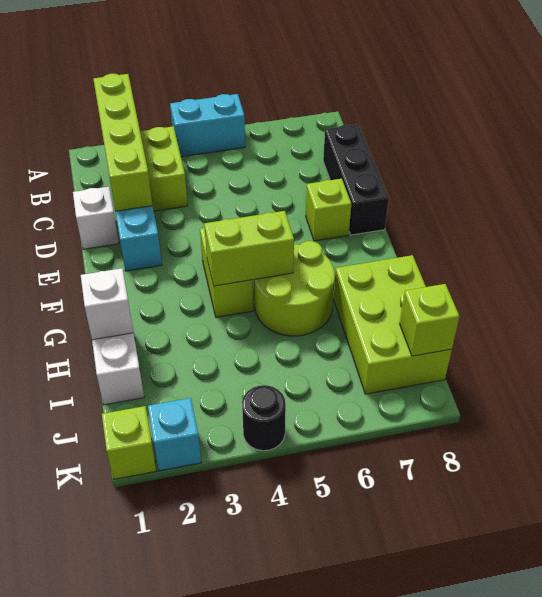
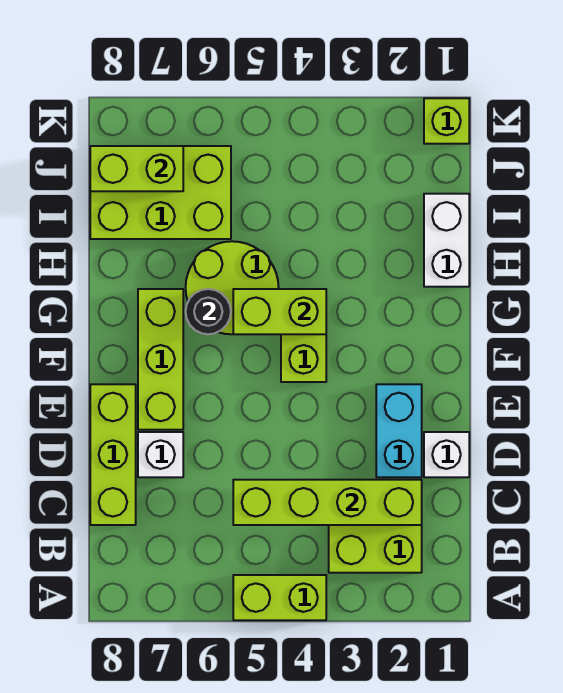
lime 1x4 brick [93,74,152,211] -> lime 1x4 brick turned to [233,480,422,525]
cyan 1x2 brick [170,94,245,157] -> lime 1x2 brick [233,575,326,620]
black 1x3 brick [323,124,389,235] -> lime 1x3 brick [90,384,136,525]
lime 1x1 brick [306,179,351,241] -> lime 1x3 brick [138,289,183,430]
white 1x1 brick [81,268,133,340] -> white 1x1 brick moved to [138,432,183,477]
lime 2x3 brick [333,255,452,394] -> lime 2x3 brick turned to [90,146,231,239]
lime 1x1 brick [400,284,459,356] -> lime 1x2 brick [90,146,183,191]
cyan 1x1 brick [148,398,201,471] -> none
black 1x1 round brick [242,385,286,451] -> black 1x1 round brick moved to [186,289,231,334]

